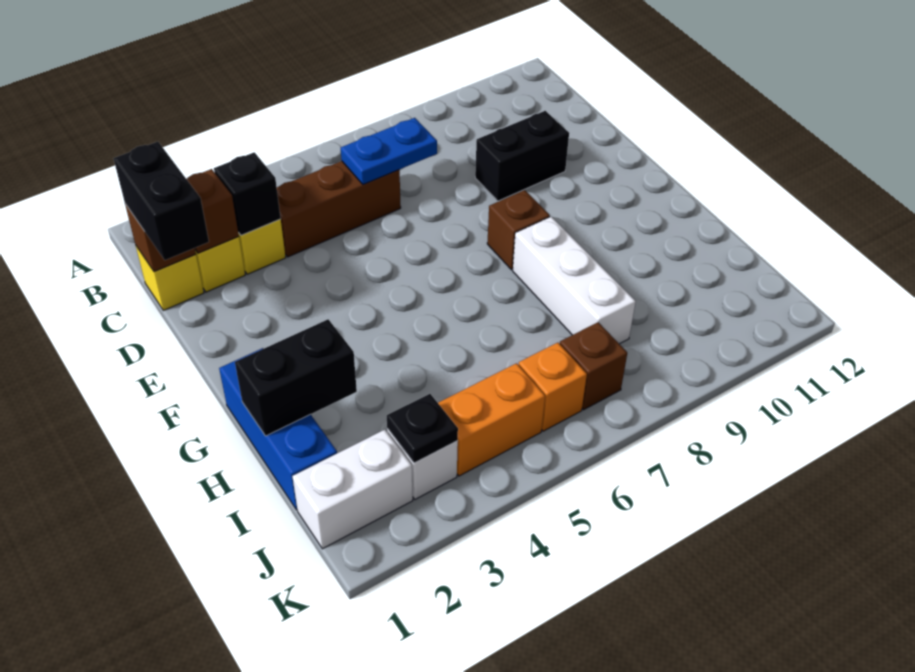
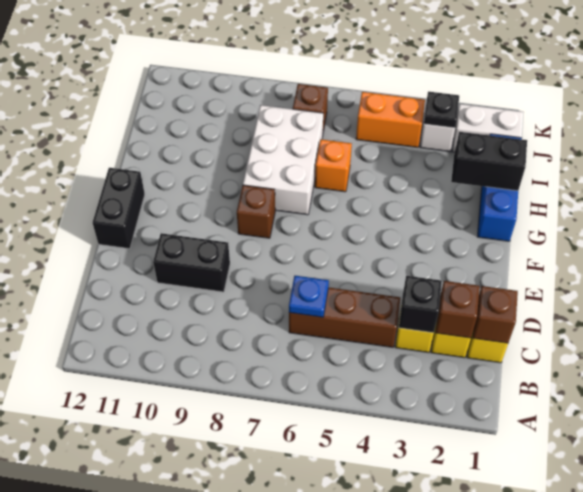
black 1x2 brick [113,142,209,260] -> black 1x2 brick moved to [93,168,145,249]
blue 1x2 plate [341,118,437,184] -> blue 1x1 plate [289,276,329,317]
white 1x3 brick [513,217,636,344] -> white 2x3 brick [243,105,323,215]
orange 1x1 brick [519,343,587,431] -> orange 1x1 brick moved to [315,139,352,192]

